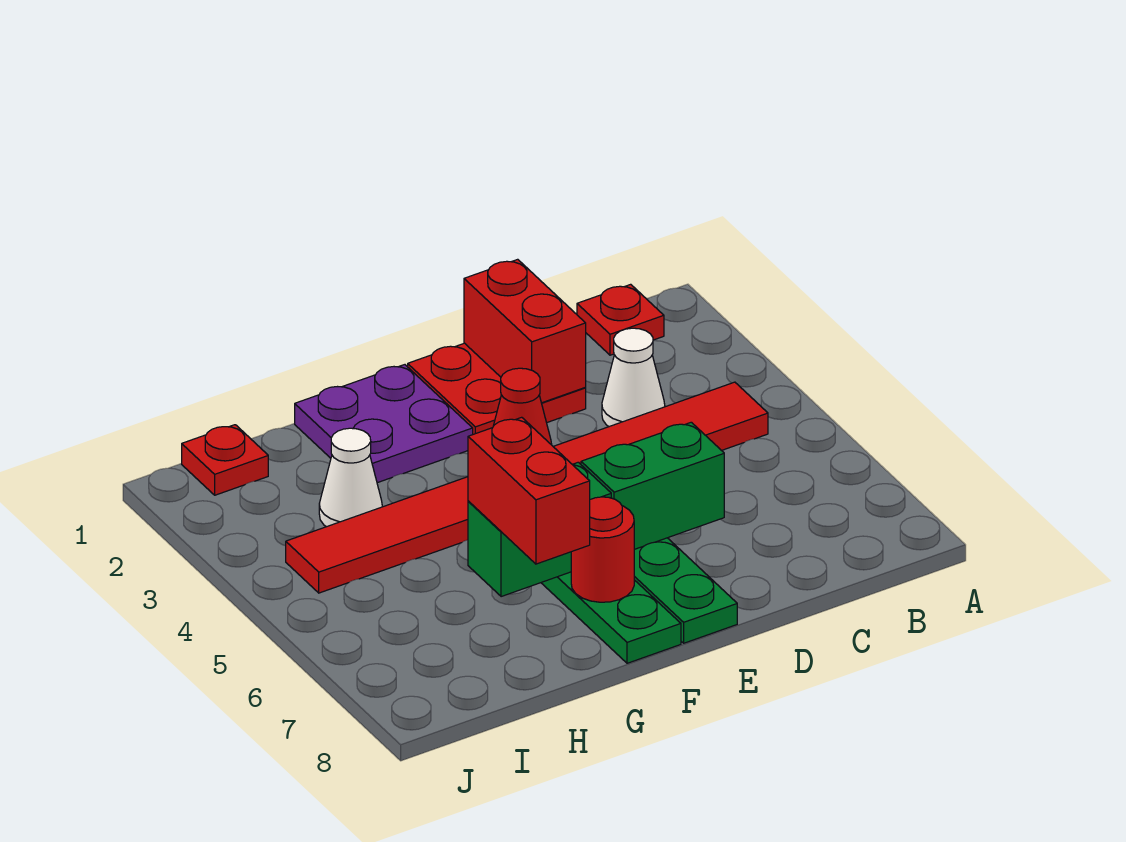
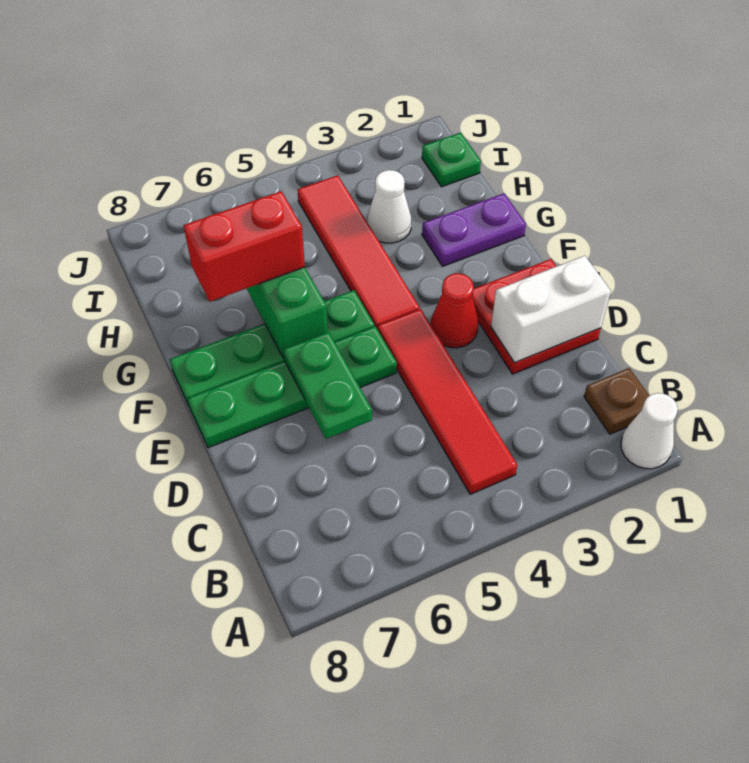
red 1x1 plate [577,284,664,355] -> brown 1x1 plate [584,368,649,434]
white 1x1 cone [602,328,665,427] -> white 1x1 cone moved to [621,393,678,469]
red 1x2 brick [464,259,586,403] -> white 1x2 brick [491,256,611,363]
green 1x2 brick [581,422,724,549] -> green 1x2 plate [283,332,372,439]
purple 2x2 plate [295,365,473,483] -> purple 1x2 plate [422,193,526,266]
red 1x1 round brick [571,497,634,602] -> none
red 1x1 plate [182,425,268,495] -> green 1x1 plate [422,133,481,187]

